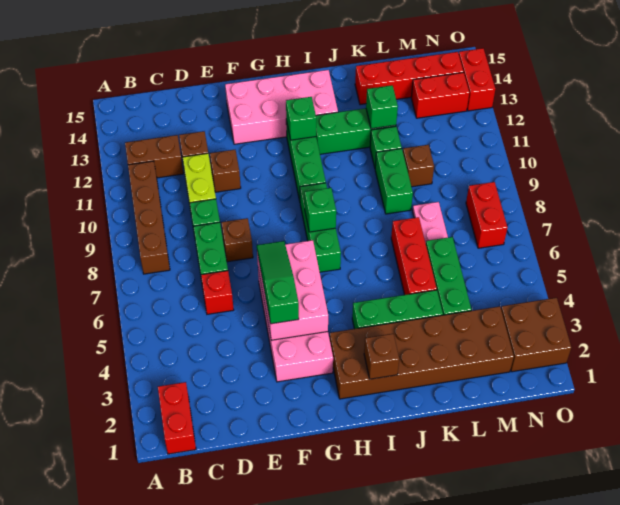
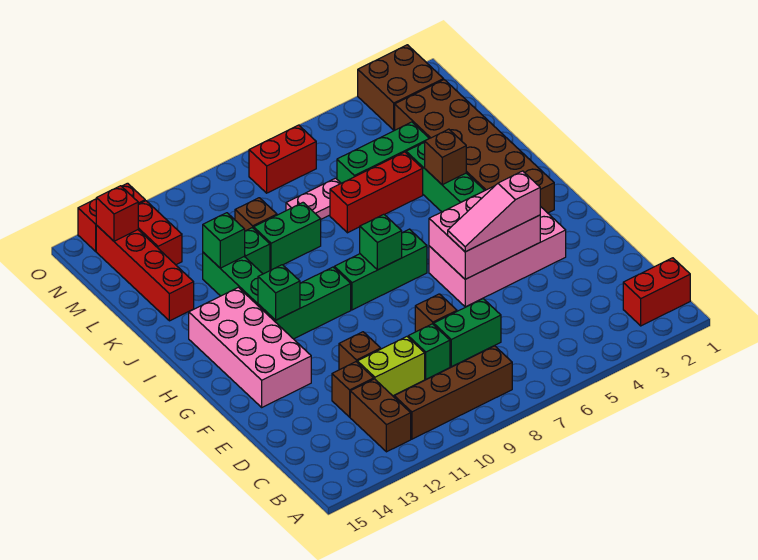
red 1x1 brick [201,271,234,314] -> red 1x1 brick moved to [96,186,138,241]
green 1x3 slope [257,241,299,324] -> pink 1x3 slope [448,171,540,252]
brown 1x1 brick [364,334,399,379] -> brown 1x1 brick moved to [424,129,466,185]

